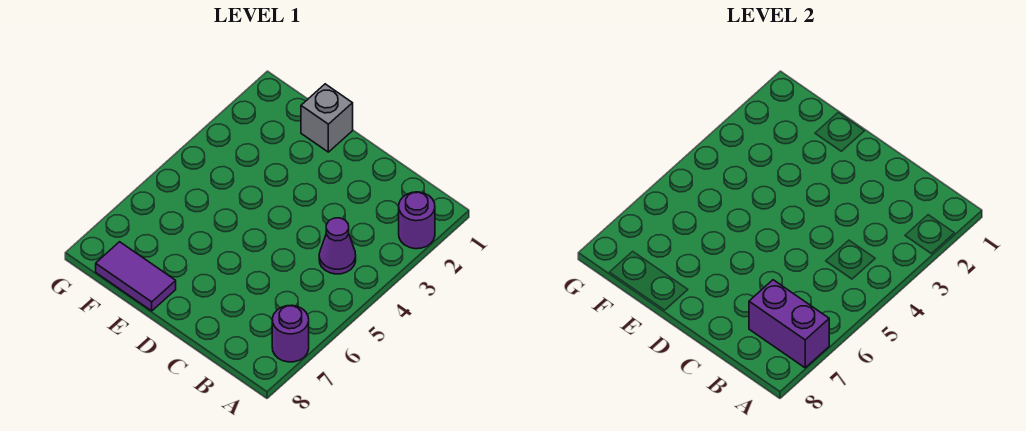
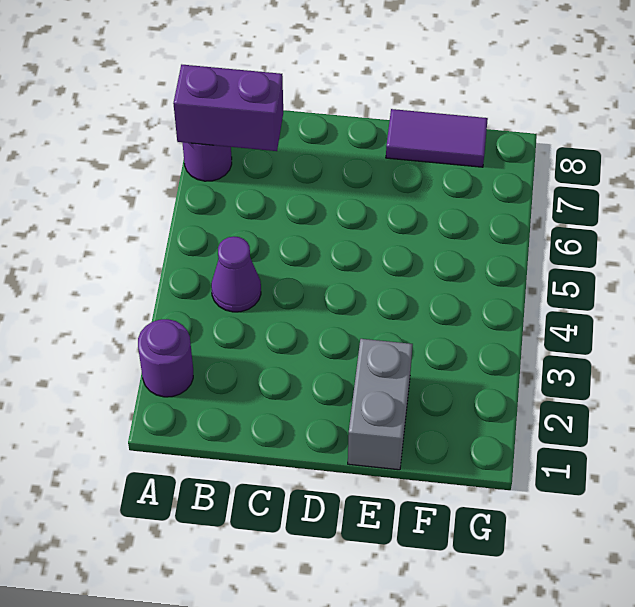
grey 1x1 brick [301,84,353,152] -> grey 1x2 brick [348,339,413,470]

